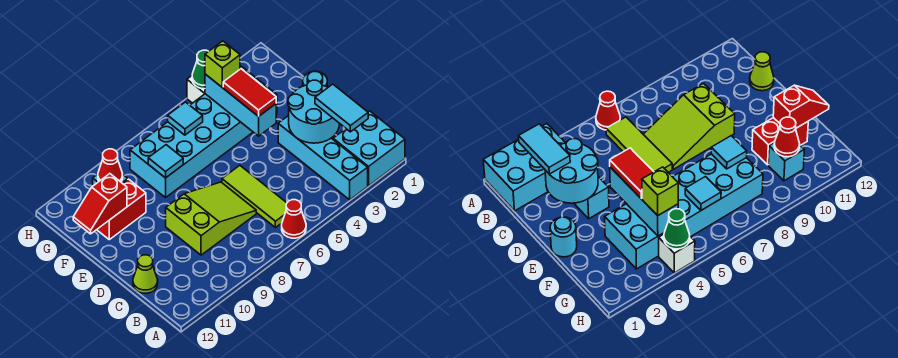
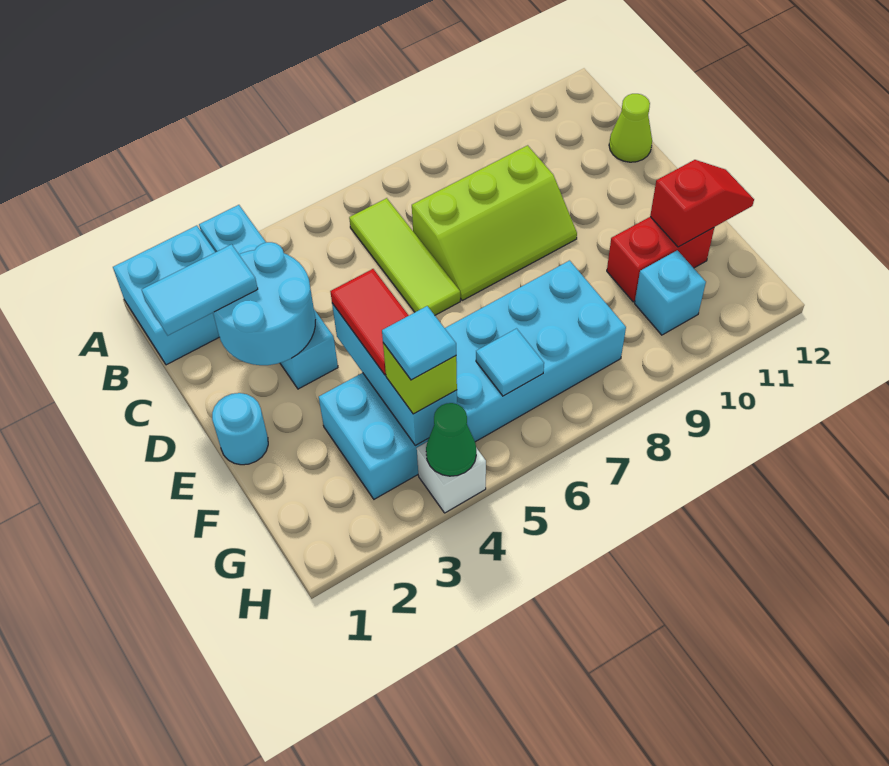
red 1x1 cone [282,200,306,238] -> none
cyan 1x2 tile [315,84,368,132] -> cyan 1x2 tile turned to [142,244,258,335]
lime 2x3 slope [166,182,256,255] -> lime 2x3 slope turned to [412,145,577,300]
cyan 1x1 tile [148,145,183,178] -> cyan 1x1 tile moved to [382,306,456,380]
red 1x1 cone [98,149,123,182] -> none

